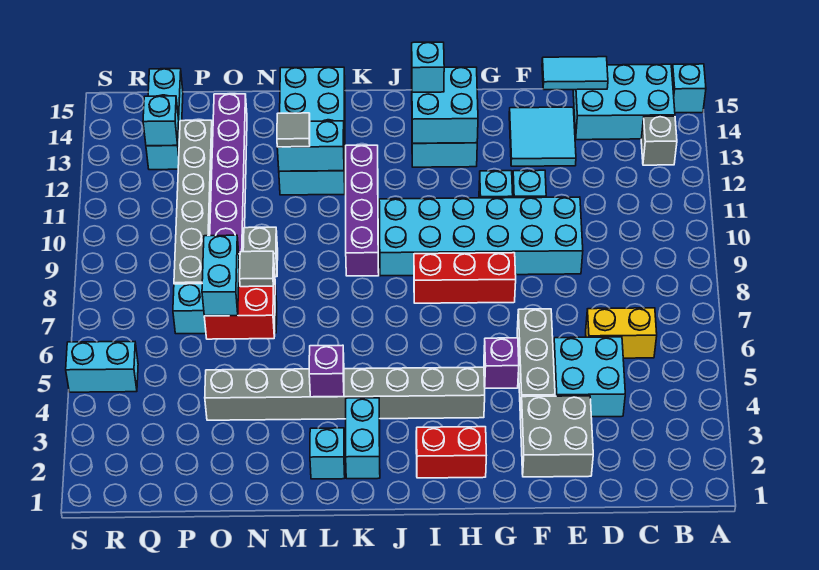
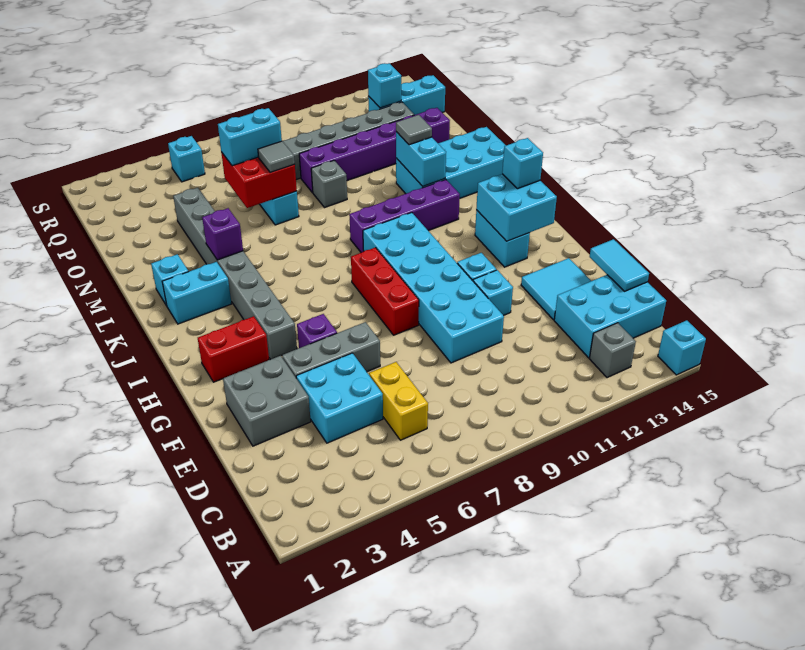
cyan 2x3 brick [573,64,675,140] -> cyan 2x3 brick turned to [554,275,666,358]
red 1x2 brick [416,427,486,478] -> red 1x2 brick turned to [198,316,269,382]
cyan 1x2 brick [66,342,138,392] -> cyan 1x1 brick [168,136,205,182]

